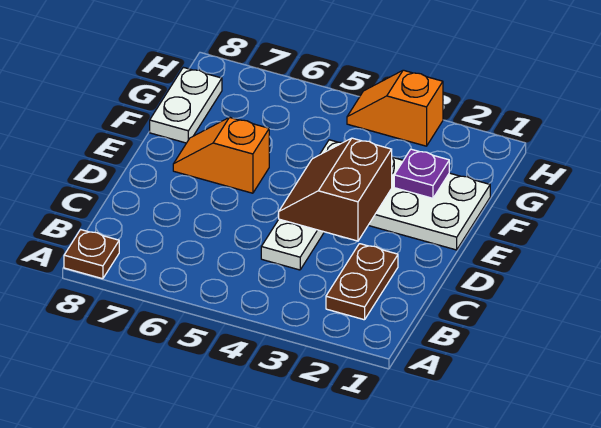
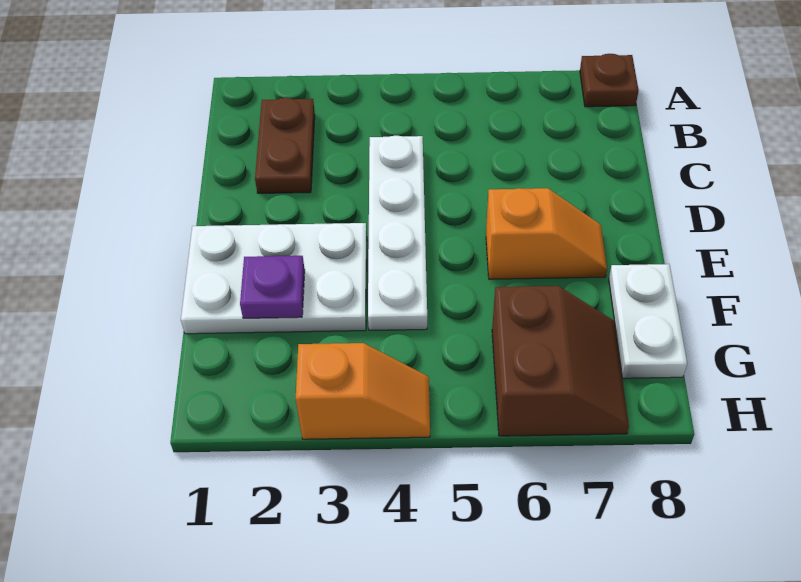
brown 2x2 slope [279,138,392,241] -> brown 2x2 slope moved to [492,286,629,436]

